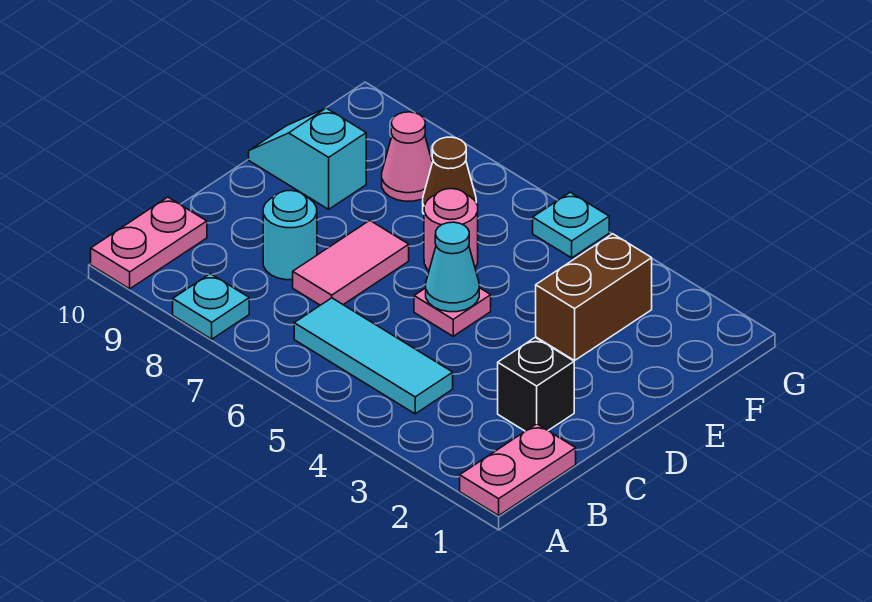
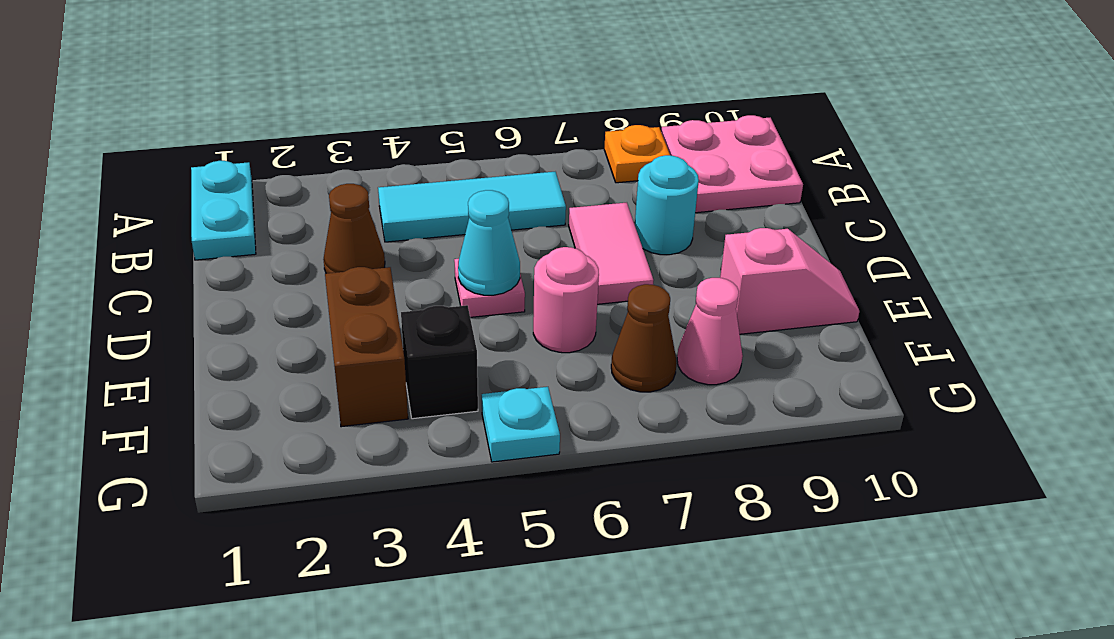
pink 1x2 plate [460,424,576,515] -> cyan 1x2 plate [191,161,256,260]
cyan 1x1 plate [173,274,249,339] -> orange 1x1 plate [604,125,670,183]
pink 1x2 plate [91,197,207,289] -> pink 2x2 plate [661,115,803,213]
black 1x1 brick [498,338,574,431] -> black 1x1 brick moved to [401,305,478,419]
none -> brown 1x1 cone [323,184,385,273]
cyan 1x2 slope [249,108,366,209] -> pink 1x2 slope [720,228,859,334]

